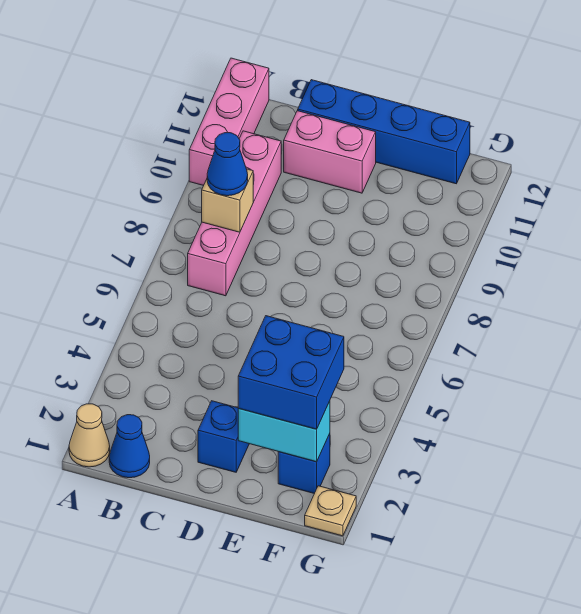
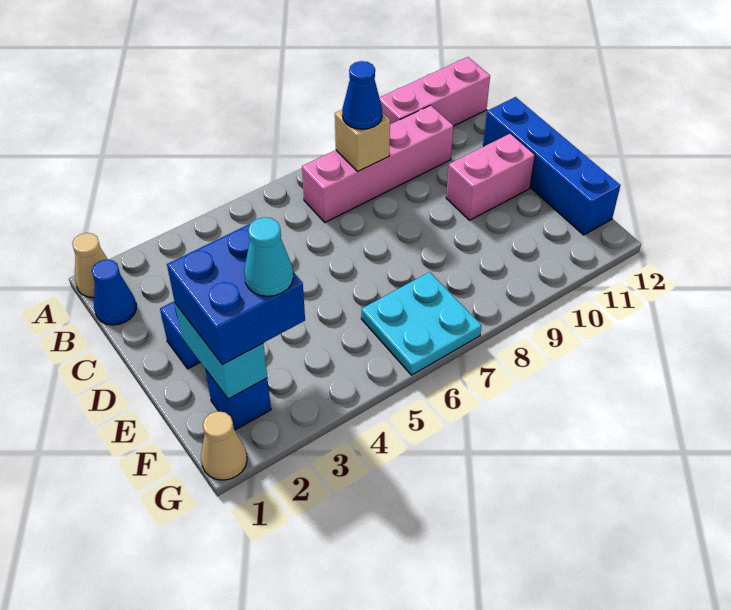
pink 1x2 brick [284,111,376,193] -> pink 1x2 brick turned to [446,133,535,220]
none -> cyan 1x1 cone [244,217,293,296]
none -> cyan 2x2 plate [361,272,481,375]
tan 1x1 plate [305,486,356,536] -> tan 1x1 cone [201,411,247,480]

